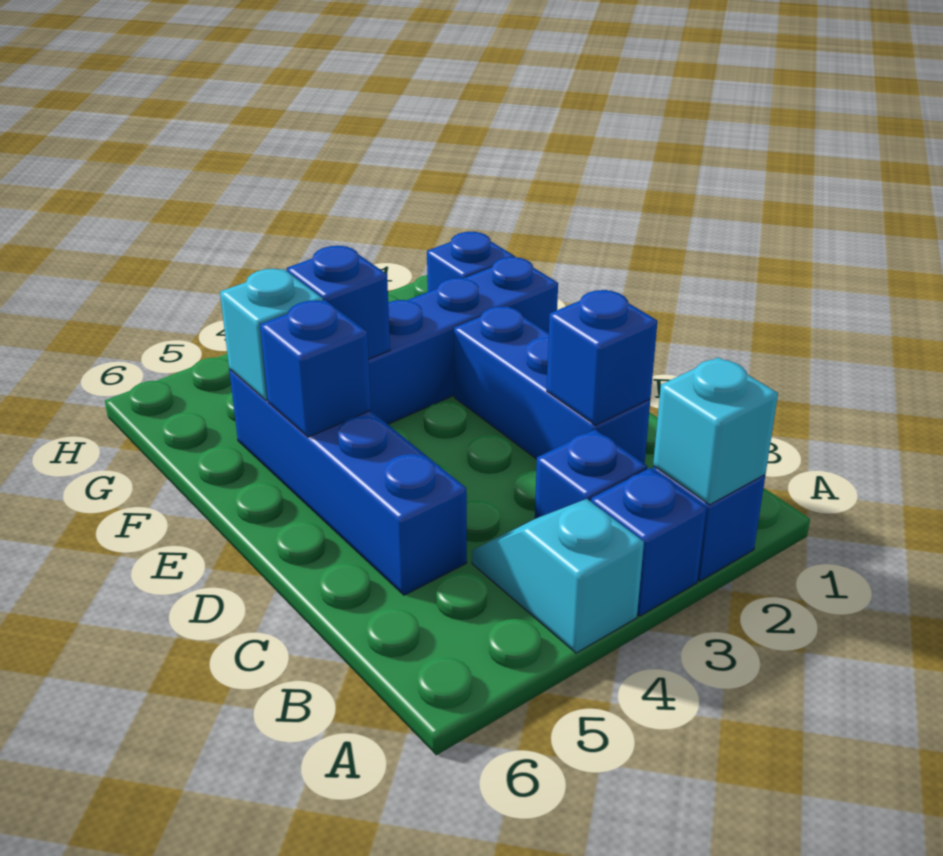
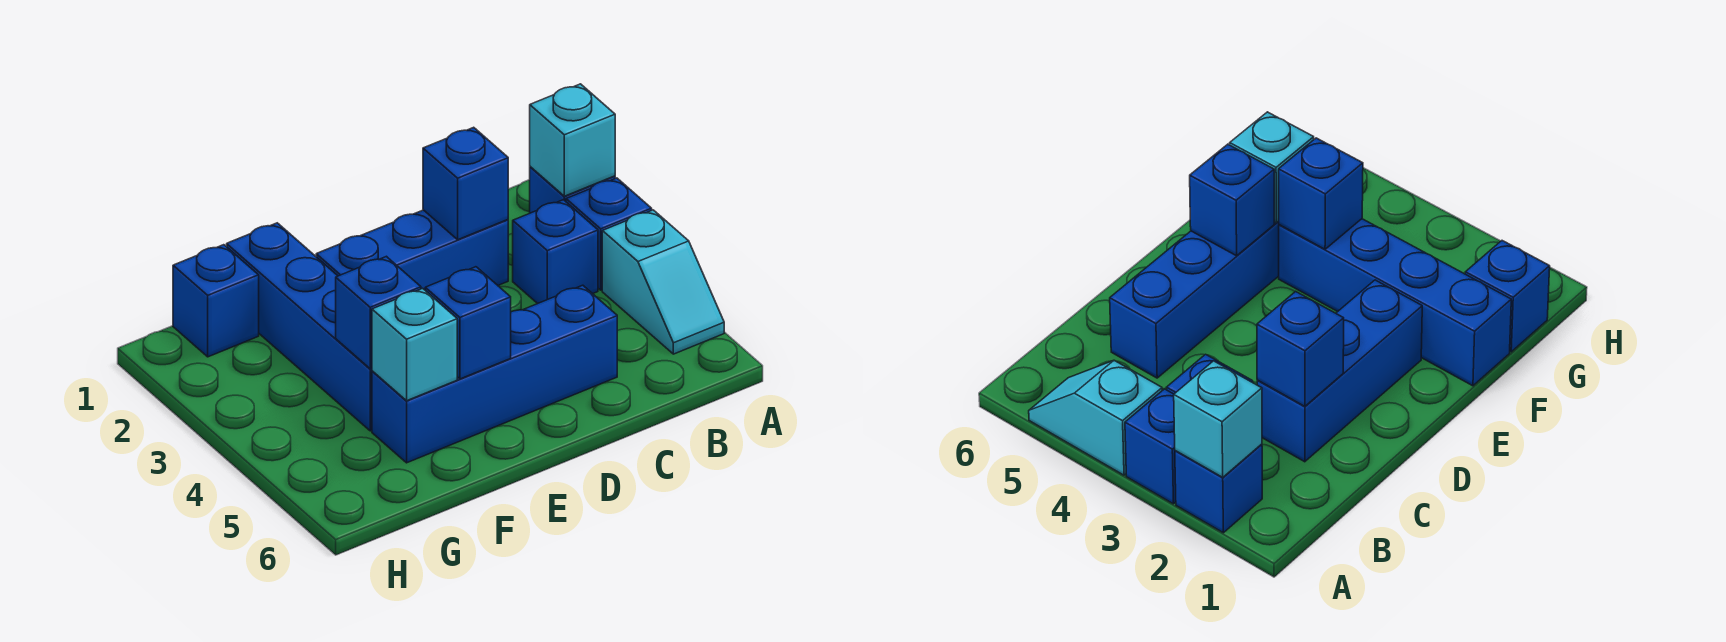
cyan 1x2 slope [472,499,644,653] -> cyan 1x2 slope turned to [602,210,724,354]

